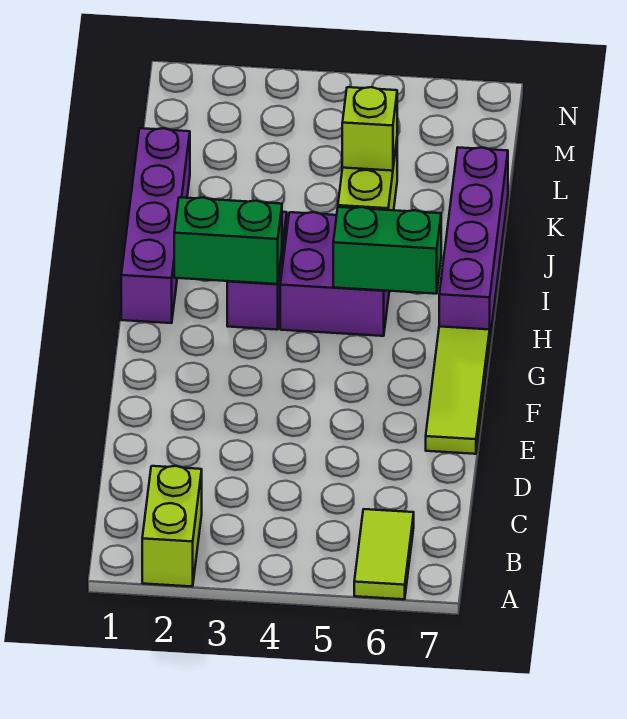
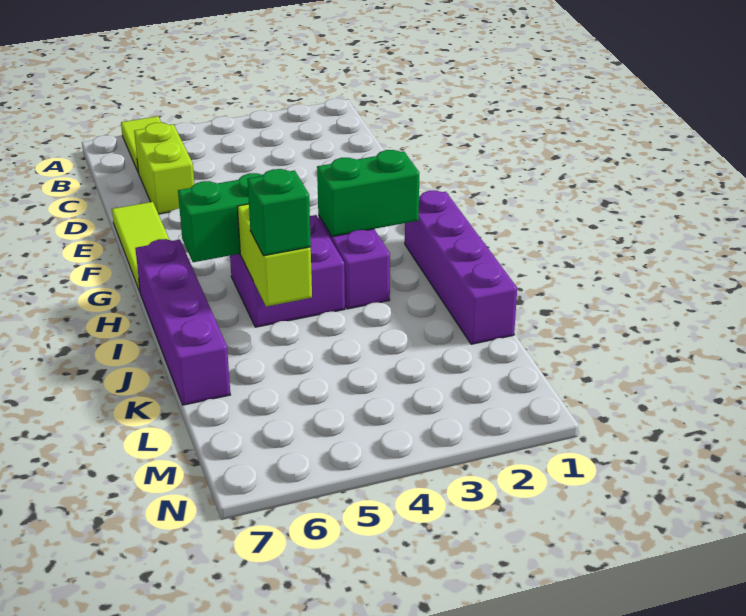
lime 1x2 brick [142,466,202,587] -> lime 1x2 brick moved to [134,123,194,214]
lime 1x1 brick [342,87,397,171] -> green 1x1 brick [247,169,311,256]

